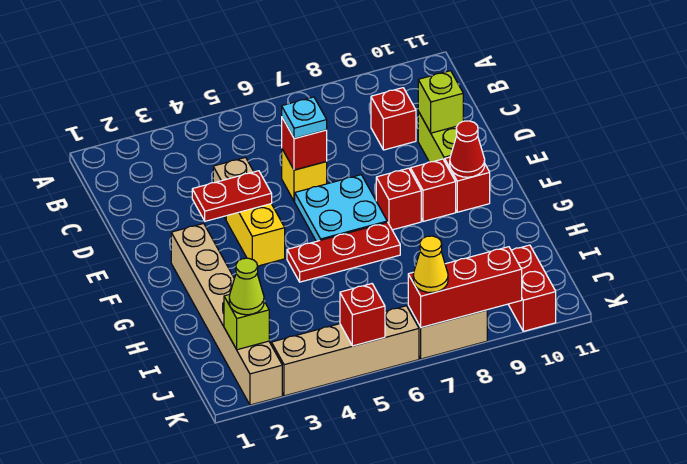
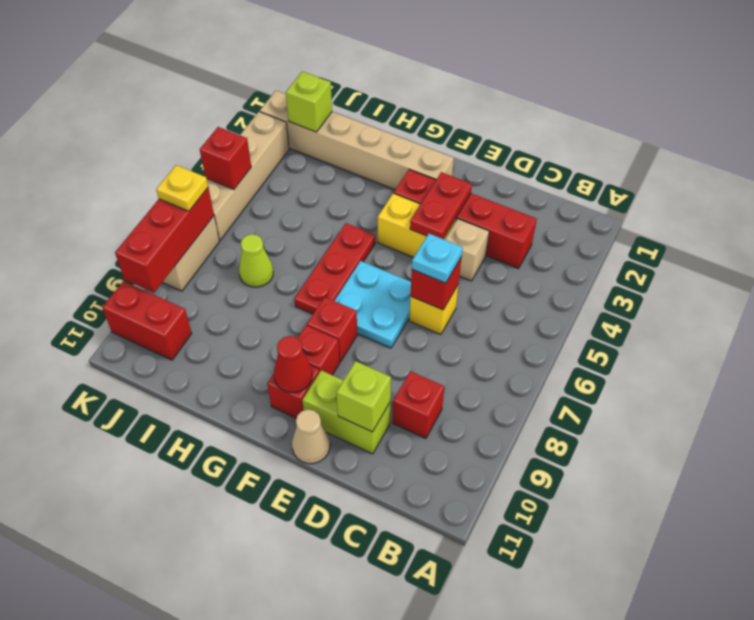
none -> red 1x4 brick [394,170,537,269]
none -> tan 1x1 cone [292,409,330,464]
lime 1x1 cone [229,258,264,315] -> lime 1x1 cone moved to [239,234,273,287]
yellow 1x1 cone [413,236,448,293] -> yellow 1x1 plate [156,165,208,211]

